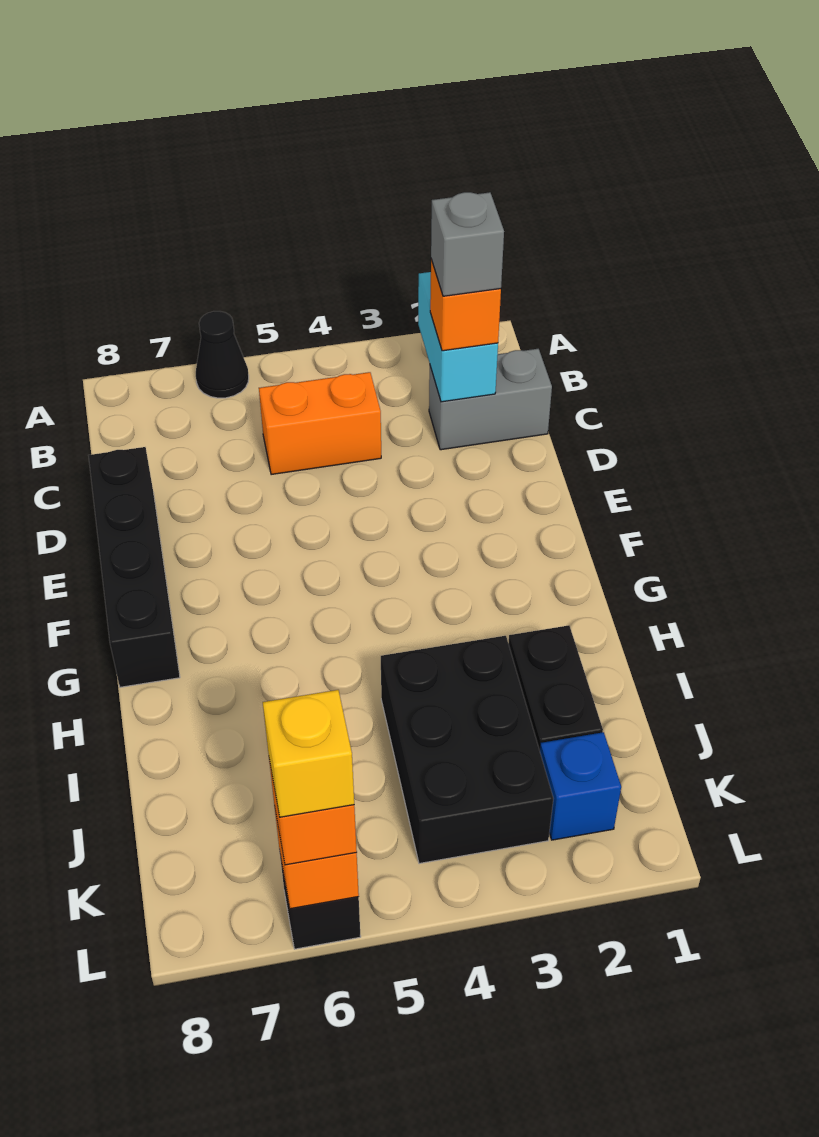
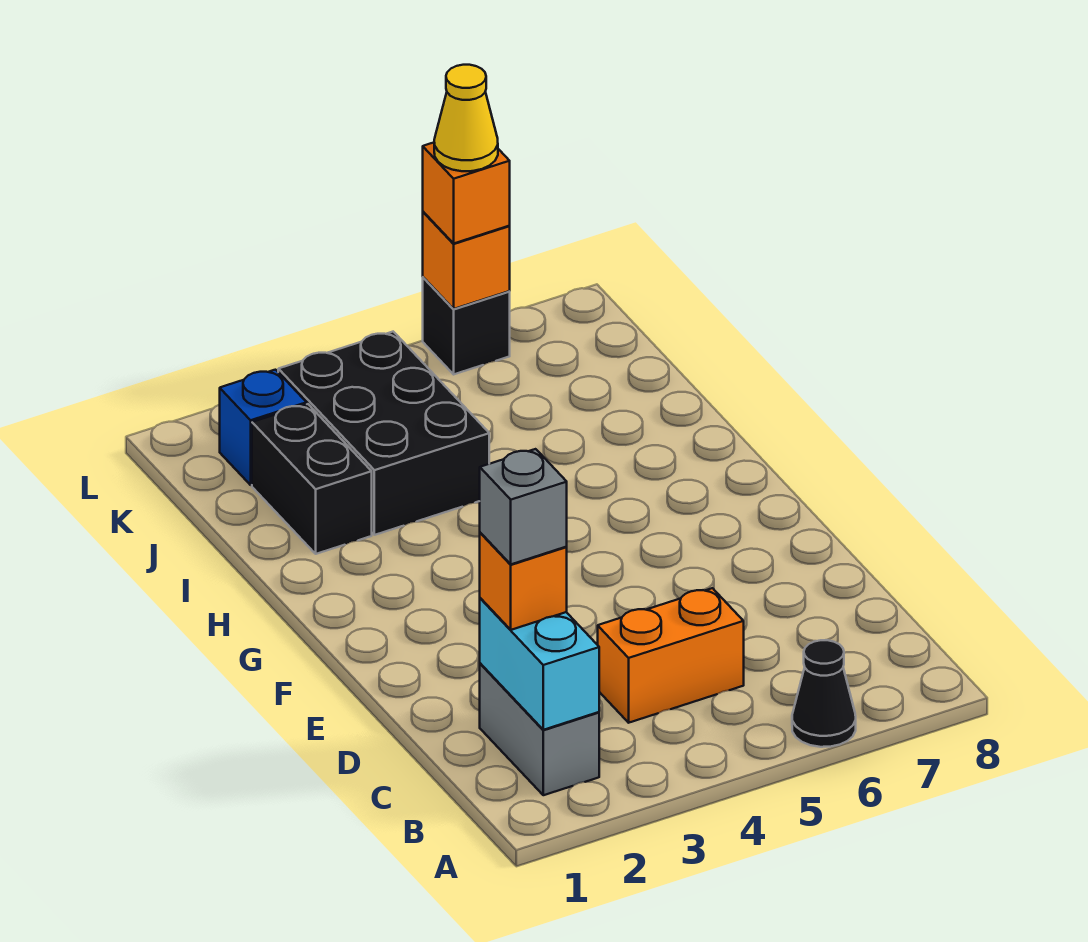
grey 1x2 brick [429,349,552,450] -> grey 1x2 brick turned to [480,663,599,795]
black 1x4 brick [88,447,180,687] -> none
yellow 1x1 brick [263,690,354,817] -> yellow 1x1 cone [434,65,498,171]

